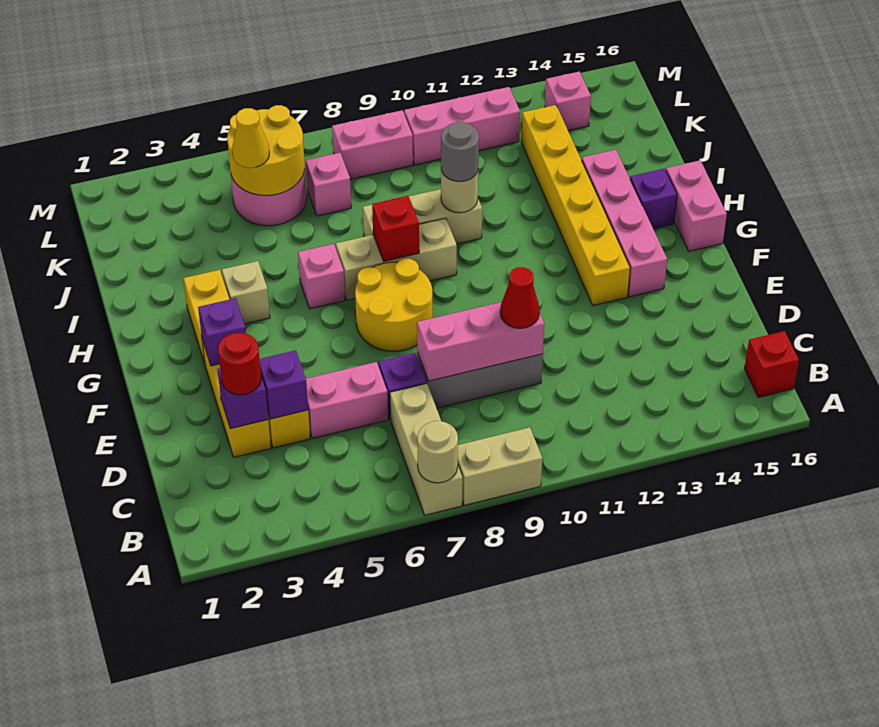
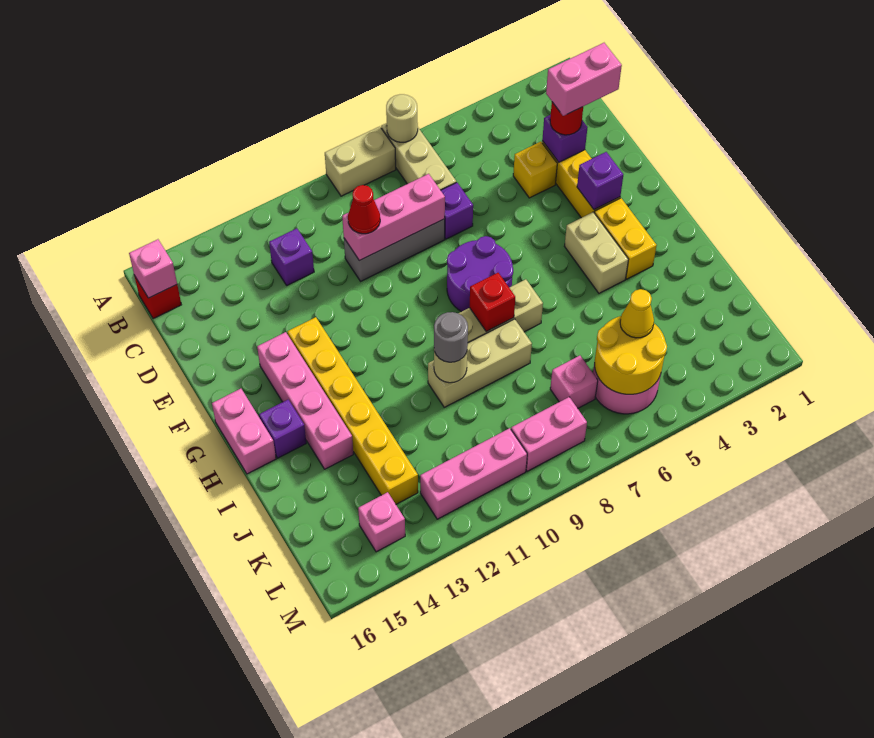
purple 1x1 brick [259,350,308,419] -> purple 1x1 brick moved to [269,228,314,285]
pink 1x2 brick [306,362,388,438] -> pink 1x2 brick moved to [546,43,622,116]
yellow 2x2 round brick [355,259,433,351] -> purple 2x2 round brick [447,236,513,312]
tan 1x1 brick [222,261,270,324] -> tan 1x2 brick [564,212,628,293]
pink 1x1 brick [298,244,345,309] -> pink 1x1 brick moved to [129,239,177,298]

